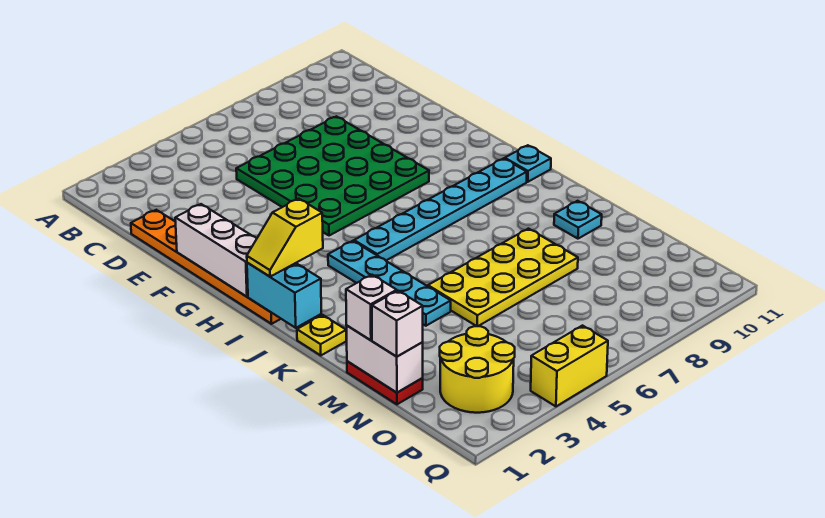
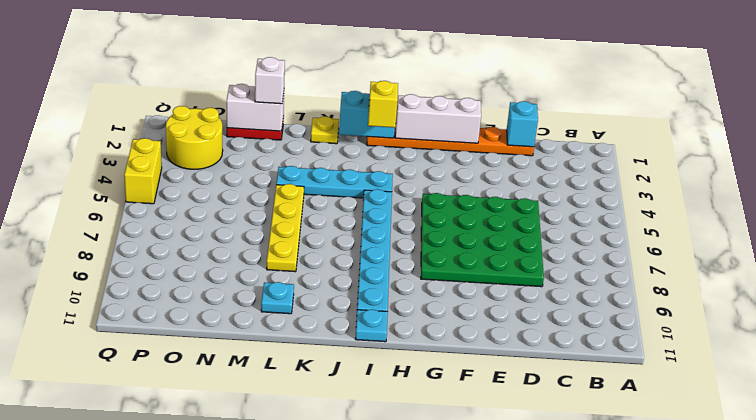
none -> cyan 1x1 brick [507,101,538,147]
yellow 2x4 plate [428,229,578,326] -> yellow 1x4 plate [267,184,304,272]
white 1x1 brick [372,291,423,357] -> none

